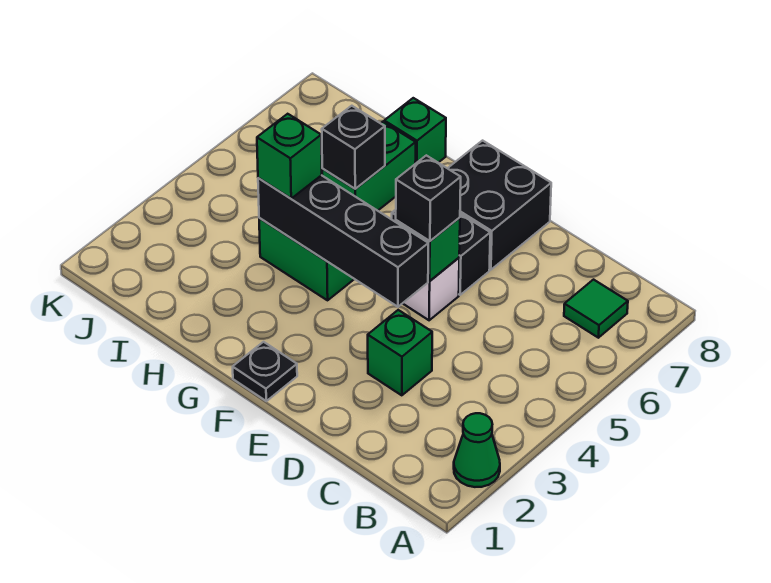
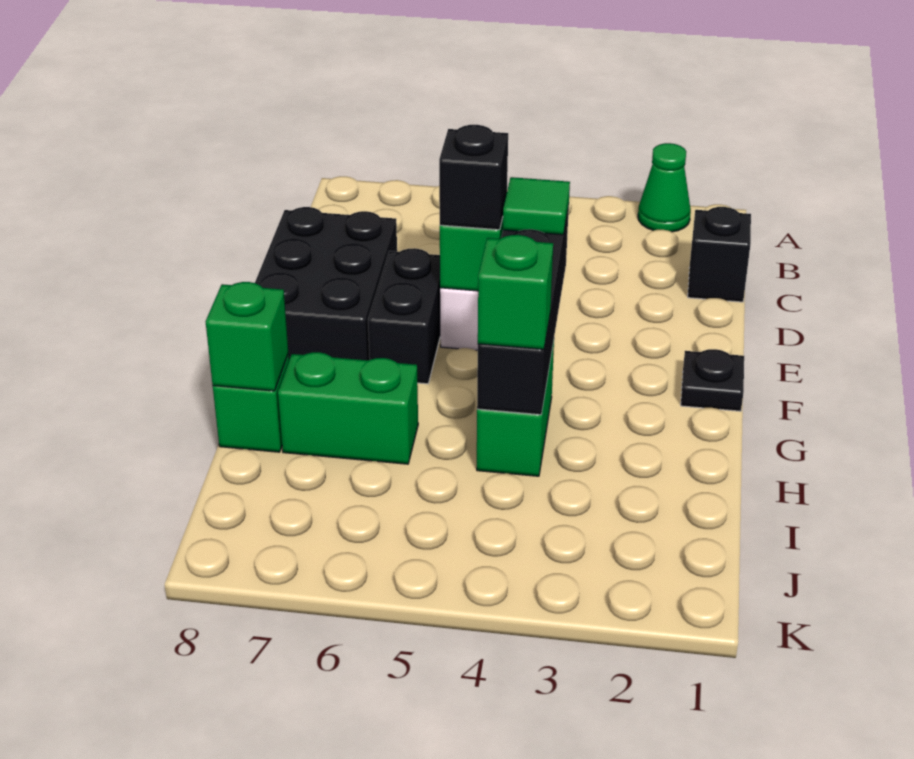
green 1x1 tile [564,280,628,338] -> green 1x1 tile moved to [503,177,570,235]
green 1x1 brick [368,310,432,395] -> green 1x1 brick moved to [206,282,288,391]
black 2x2 brick [448,141,551,270] -> black 2x3 brick [255,207,397,360]
black 1x1 brick [322,106,385,189] -> black 1x1 brick moved to [688,207,751,302]

